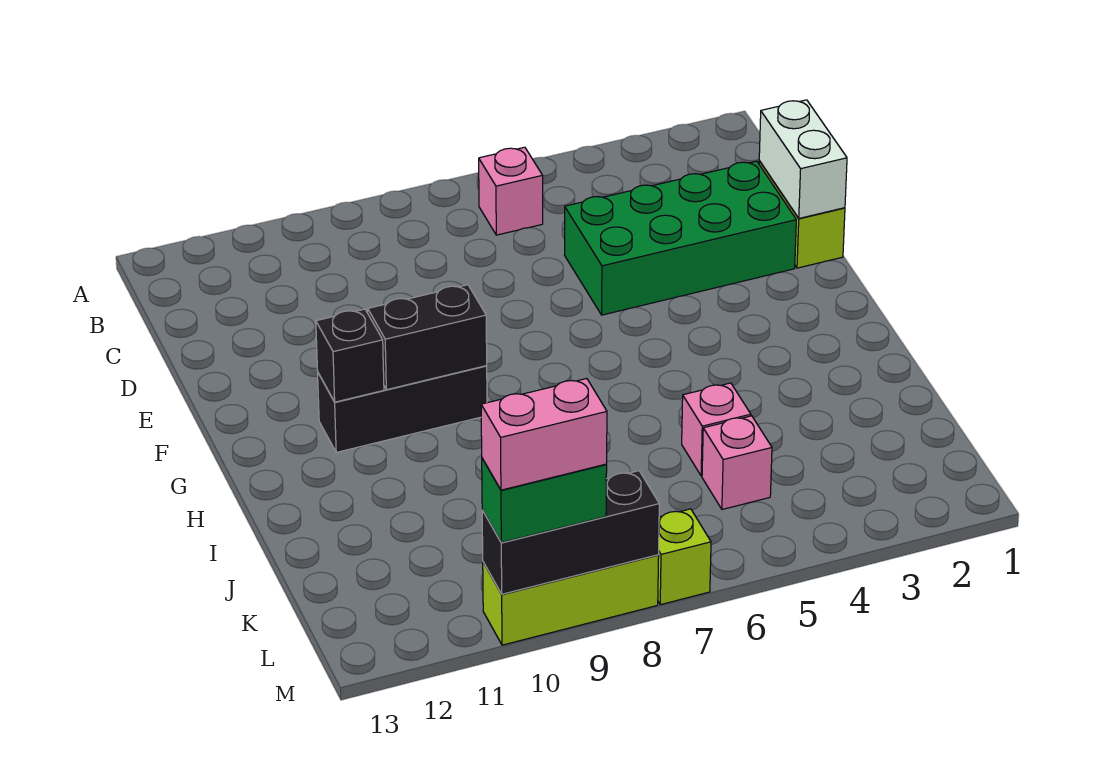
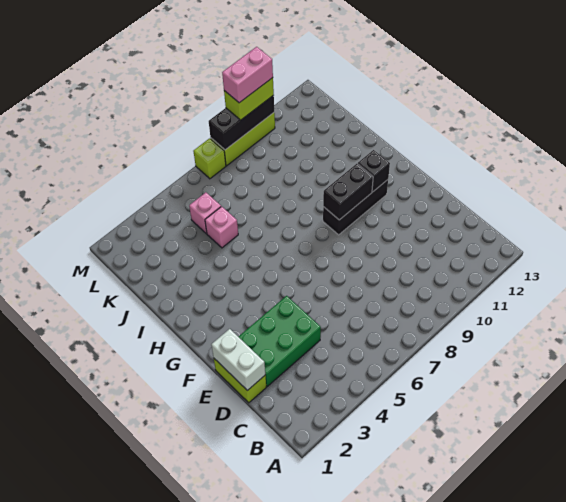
pink 1x1 brick [479,147,543,235] -> none
green 2x4 brick [565,161,796,315] -> green 2x3 brick [238,296,321,386]
green 1x2 brick [482,458,607,543] -> lime 1x2 brick [224,78,274,120]

